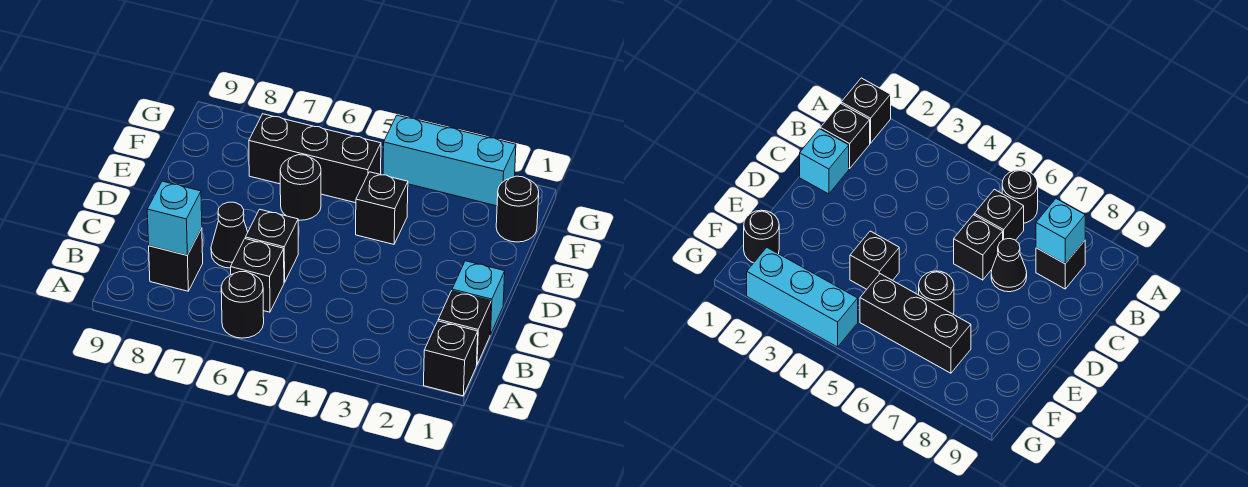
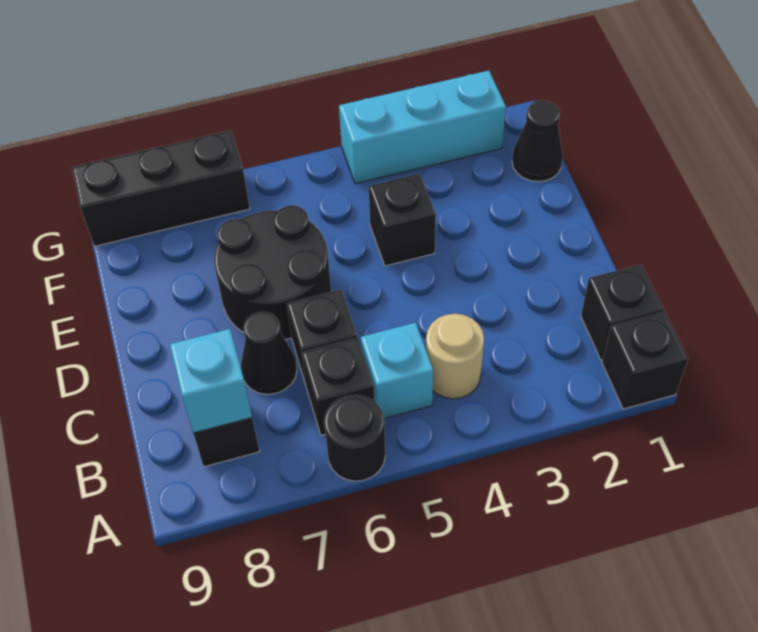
none -> tan 1x1 round brick [426,314,484,399]
cyan 1x1 brick [452,261,505,335] -> cyan 1x1 brick moved to [361,323,433,418]
black 1x1 round brick [280,155,321,220] -> black 2x2 round brick [214,205,331,339]
black 1x1 round brick [496,176,539,242] -> black 1x1 cone [512,100,563,182]
black 1x3 brick [249,114,381,203] -> black 1x3 brick moved to [72,130,250,246]

